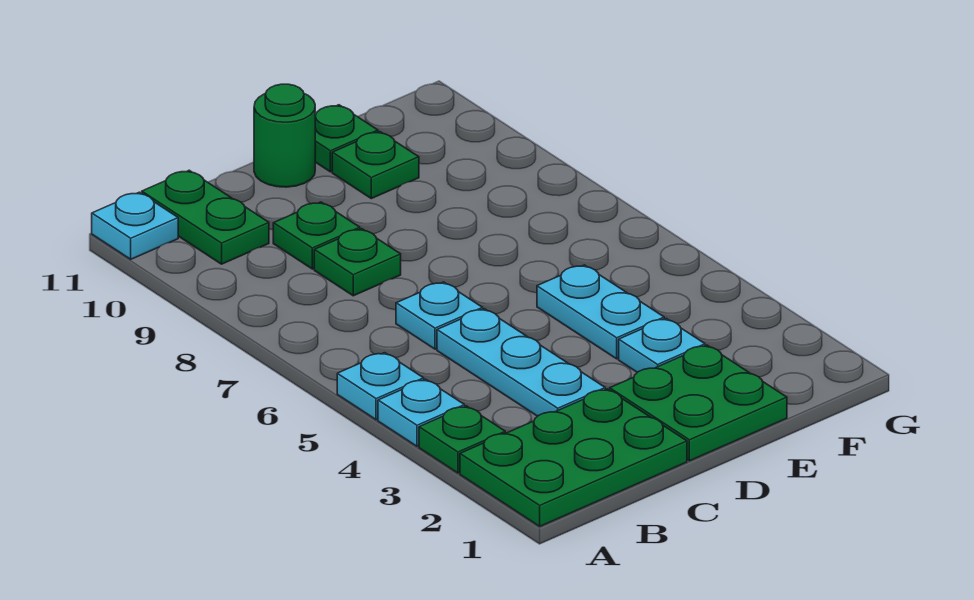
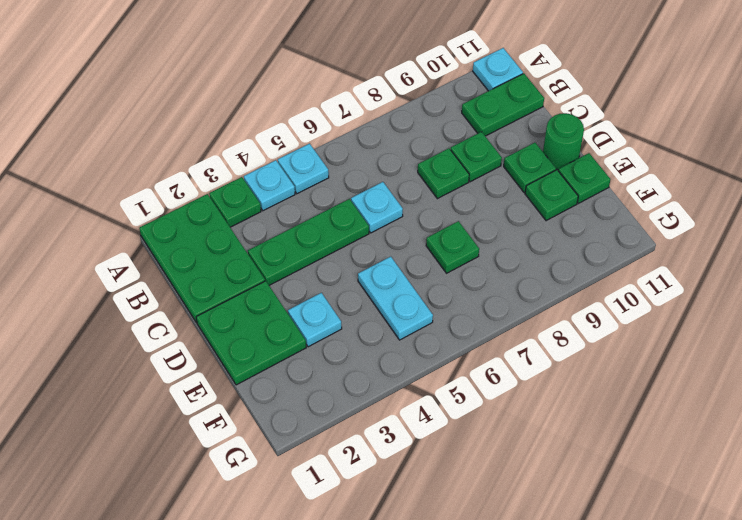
cyan 1x3 plate [437,309,605,416] -> green 1x3 plate [248,199,369,285]
none -> green 1x1 plate [504,143,556,193]
cyan 1x2 plate [537,265,664,359] -> cyan 1x2 plate turned to [358,257,433,340]
none -> green 1x1 plate [426,221,479,273]

